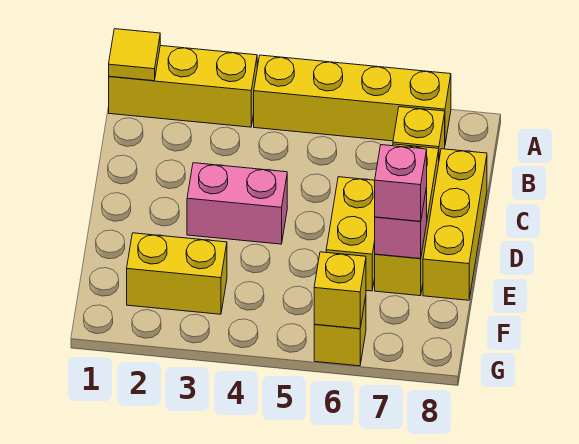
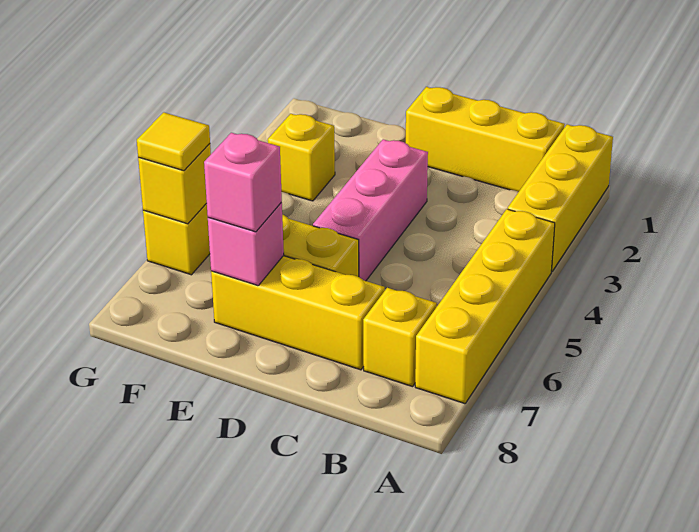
yellow 1x1 tile [109,29,160,81] -> yellow 1x1 tile moved to [137,112,210,171]
yellow 1x3 brick [423,149,487,300] -> yellow 1x3 brick moved to [406,87,565,192]
pink 1x2 brick [187,163,287,244] -> pink 1x3 brick [313,139,428,281]
yellow 1x2 brick [127,233,227,314] -> yellow 1x1 brick [268,114,335,201]

